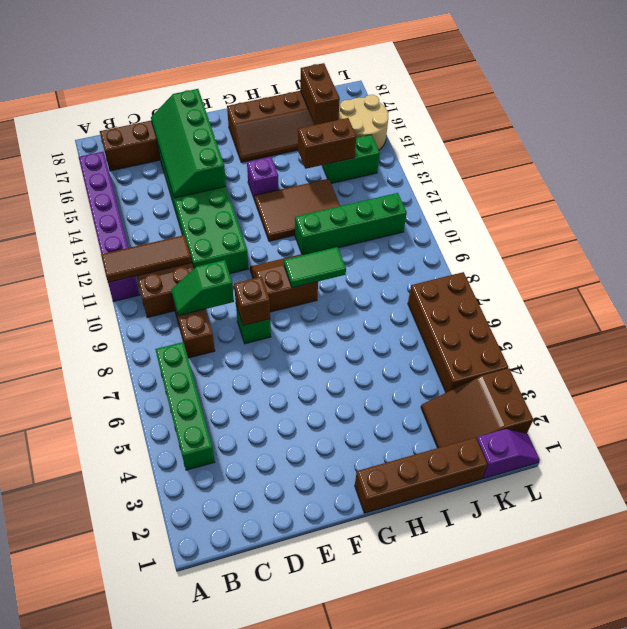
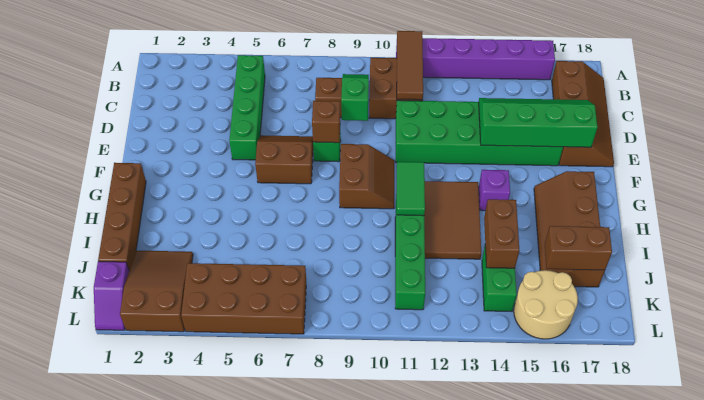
green 1x4 brick [155,342,215,470] -> green 1x4 brick turned to [229,55,265,160]
none -> brown 2x2 slope [255,135,313,184]
green 1x2 tile [284,247,346,288] -> green 1x2 tile moved to [397,162,425,216]

